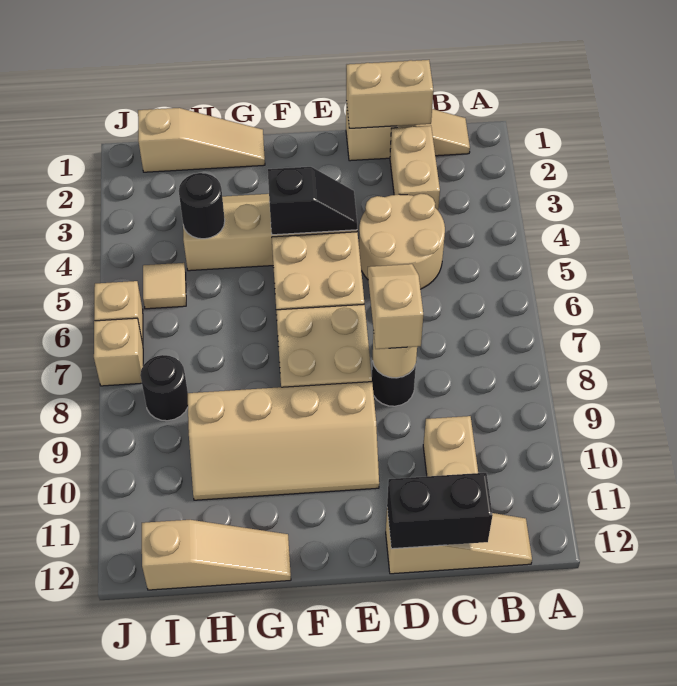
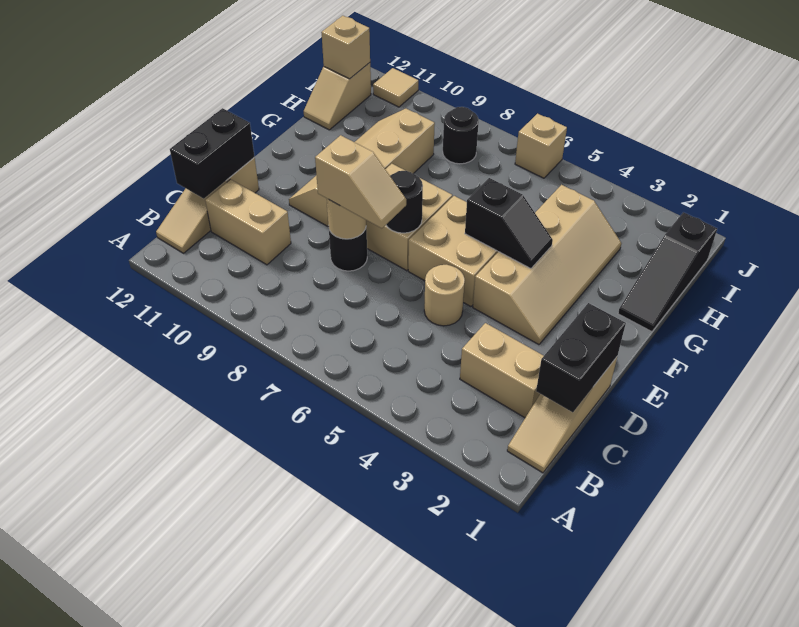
tan 1x2 brick [346,60,433,128] -> black 1x2 brick [536,303,626,412]
tan 2x2 round brick [359,194,445,289] -> tan 1x1 round brick [424,265,465,326]
black 1x2 slope [268,167,357,235] -> black 1x2 slope turned to [465,178,553,269]
tan 1x3 slope [138,108,265,172] -> black 1x3 slope [618,212,717,332]
tan 1x3 slope [142,520,291,590] -> tan 1x2 slope [304,63,371,130]
black 1x1 round brick [179,173,225,239] -> black 1x1 round brick moved to [386,171,423,233]
tan 1x1 tile [143,263,186,309] -> tan 1x1 tile moved to [373,68,418,107]
tan 1x1 brick [94,318,143,386] -> tan 1x1 brick moved to [321,16,370,79]

